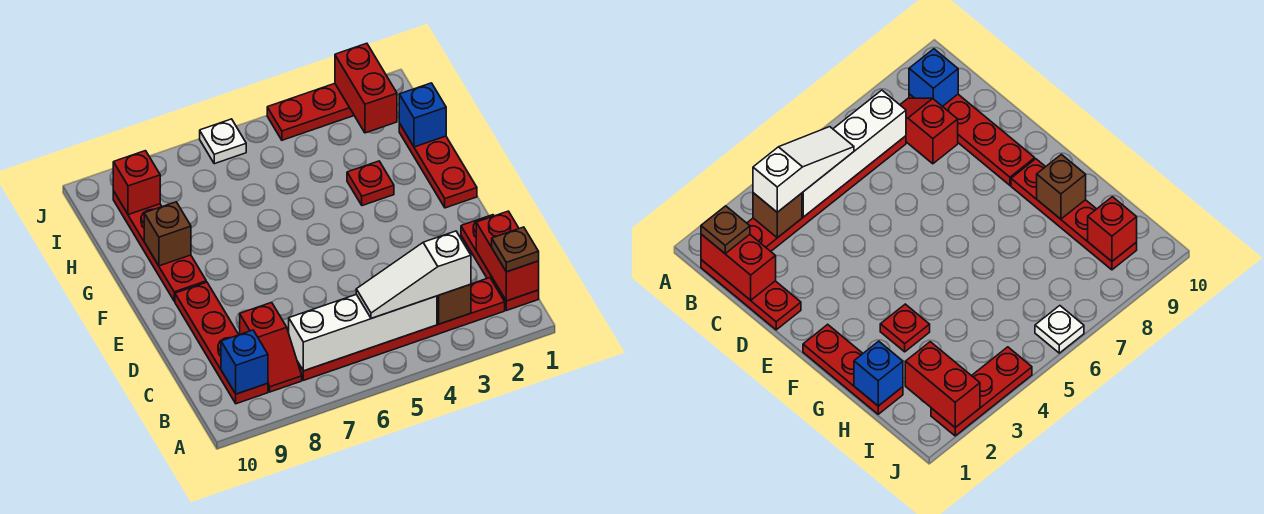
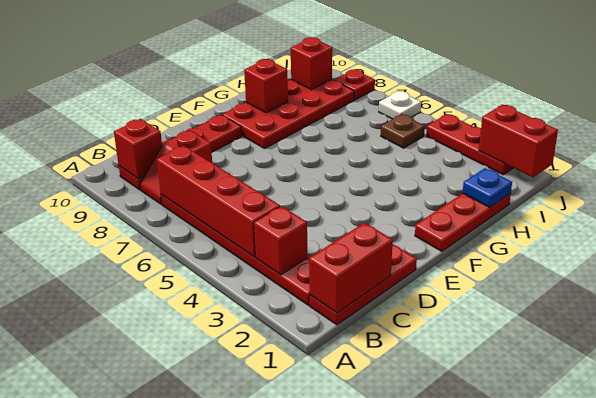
brown 1x1 plate [492,227,539,272] -> brown 1x1 plate moved to [381,114,425,148]
brown 1x1 brick [437,284,471,324] -> red 1x1 brick [254,206,308,275]
white 1x3 slope [356,231,471,318] -> none
white 1x4 brick [289,294,437,371] -> red 1x4 brick [157,146,280,257]
blue 1x1 brick [221,330,268,394] -> red 1x1 brick [114,119,162,179]
red 1x4 plate [113,191,206,301] -> red 2x4 plate [222,80,354,149]
red 1x1 plate [347,161,394,206] -> red 1x1 plate moved to [335,70,375,100]
brown 1x1 brick [144,202,191,266] -> red 1x1 brick [244,59,288,113]
blue 1x1 brick [399,83,446,147] -> blue 1x1 plate [463,168,512,207]
red 1x2 brick [335,43,397,133] -> red 1x2 brick turned to [479,105,558,177]

